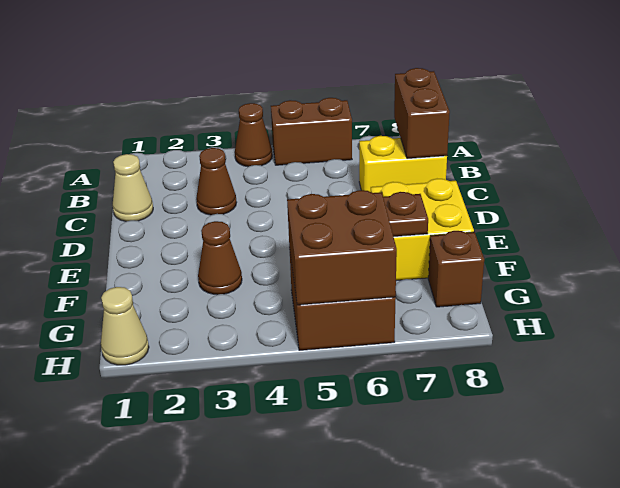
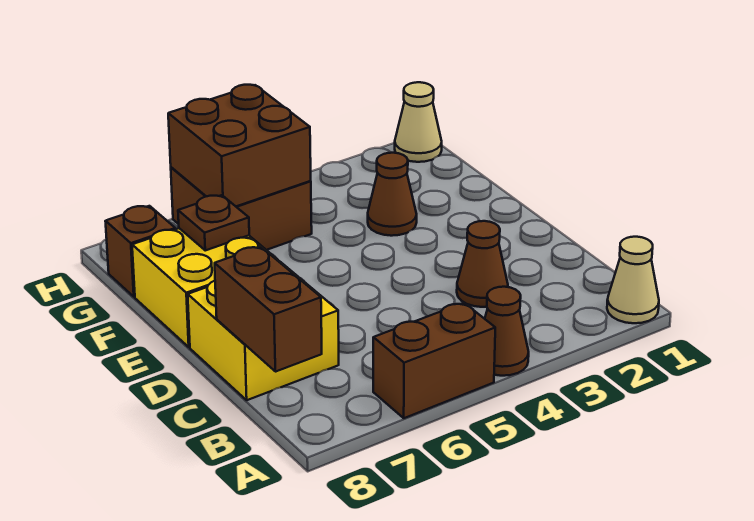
tan 1x1 cone [113,154,153,221] -> tan 1x1 cone moved to [607,237,659,323]
yellow 1x2 brick [359,136,447,192] -> yellow 2x2 brick [188,261,339,400]

